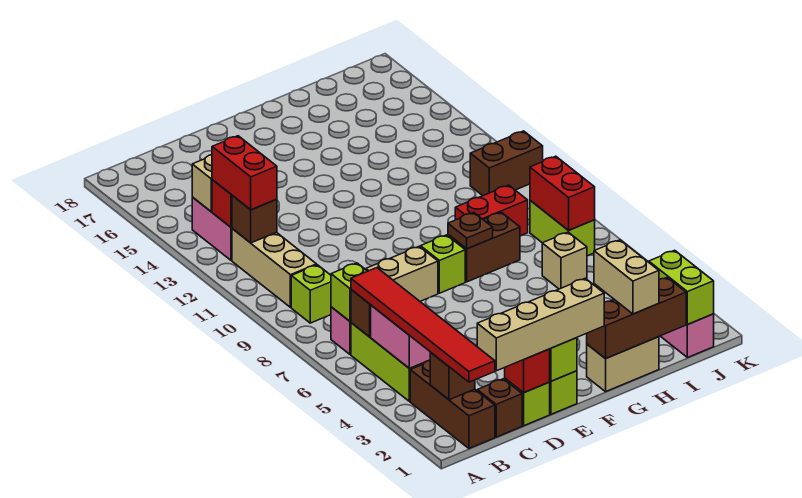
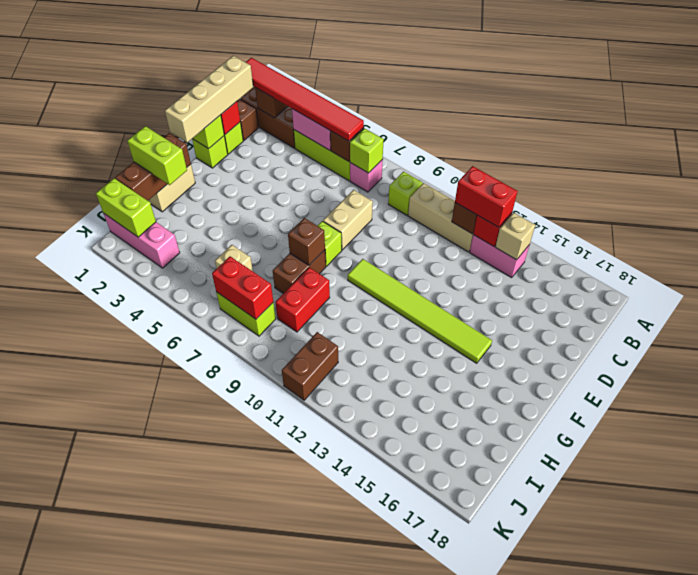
none -> lime 1x6 tile [348,259,492,363]
brown 1x1 plate [448,213,493,249] -> brown 1x1 brick [288,218,325,265]
tan 1x2 brick [594,240,659,314] -> lime 1x2 brick [127,126,187,185]

